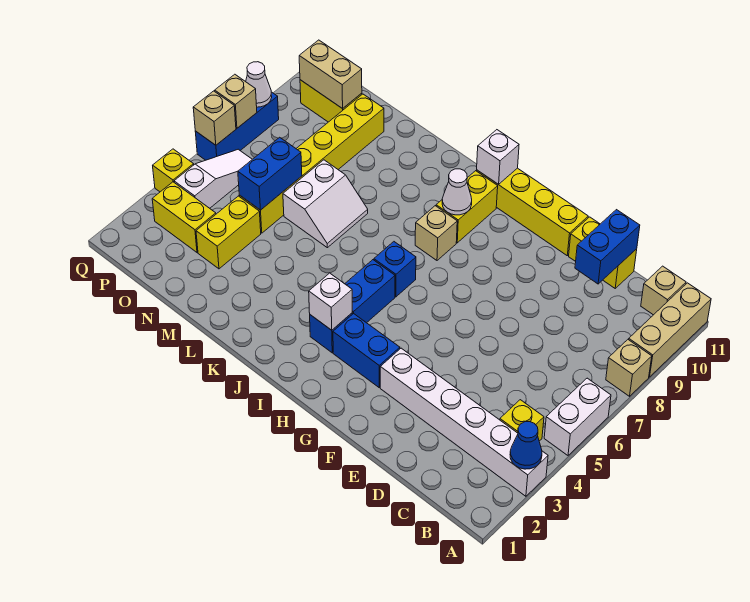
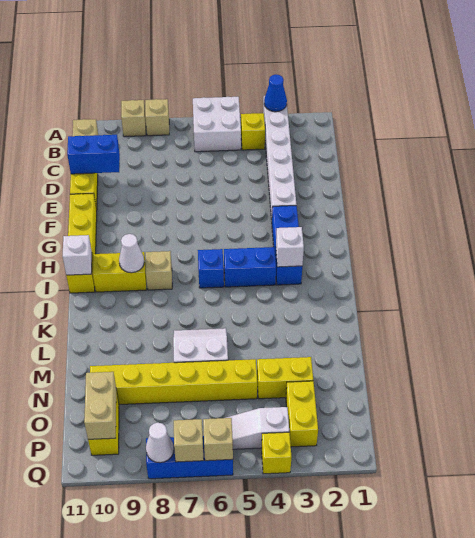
white 1x2 brick [544,378,611,455] -> white 2x2 brick [193,97,241,152]
tan 1x3 brick [629,283,711,377] -> tan 1x1 brick [121,100,146,137]
blue 1x2 brick [238,137,302,210] -> none

